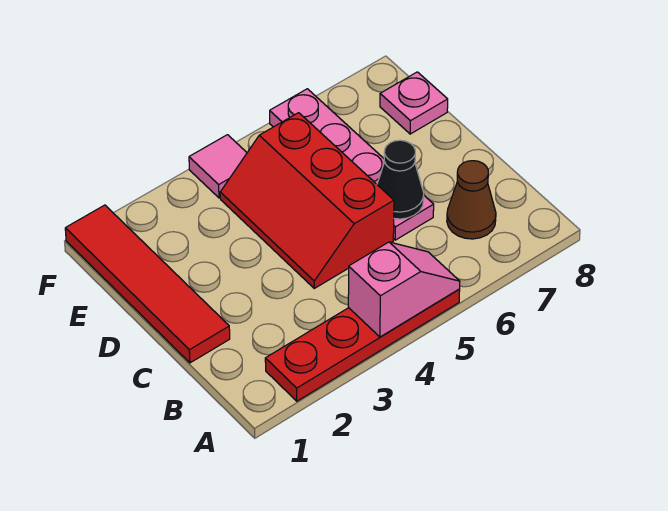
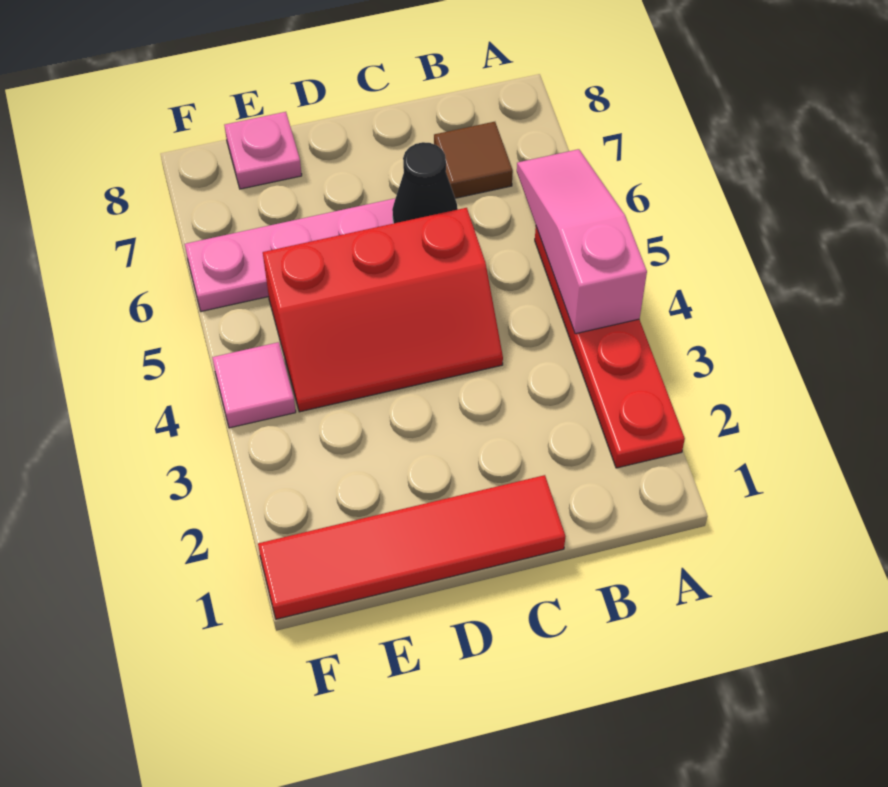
pink 1x2 slope [348,242,460,337] -> pink 1x3 slope [517,149,647,334]
brown 1x1 cone [447,161,496,239] -> brown 1x1 tile [434,122,513,198]

